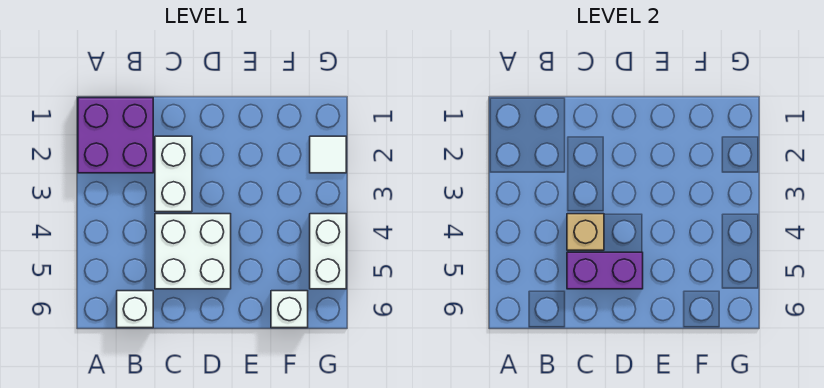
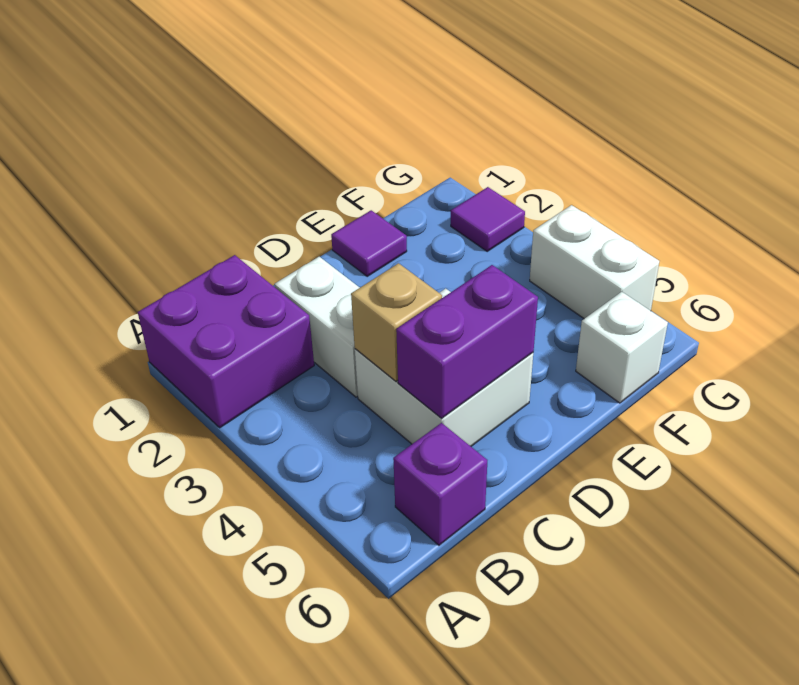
white 1x1 brick [117,291,153,328] -> purple 1x1 brick [393,423,487,545]
none -> purple 1x1 tile [331,210,407,276]
white 1x1 tile [310,136,346,173] -> purple 1x1 tile [451,187,525,251]

